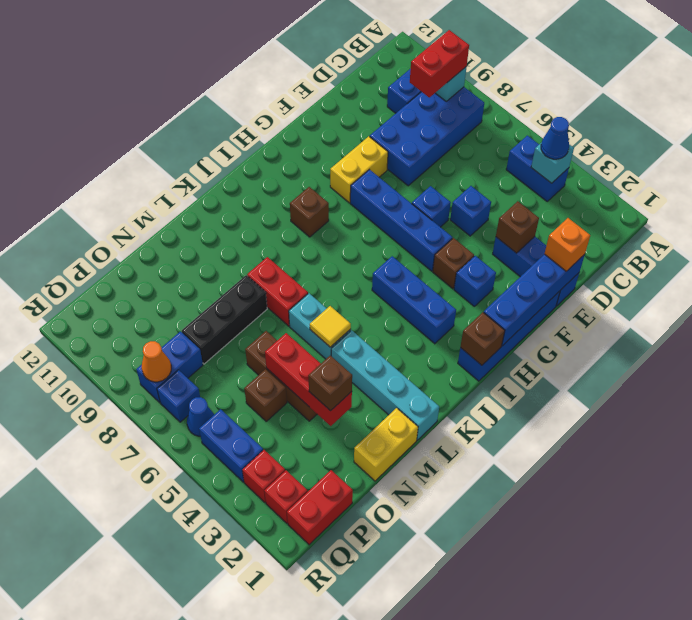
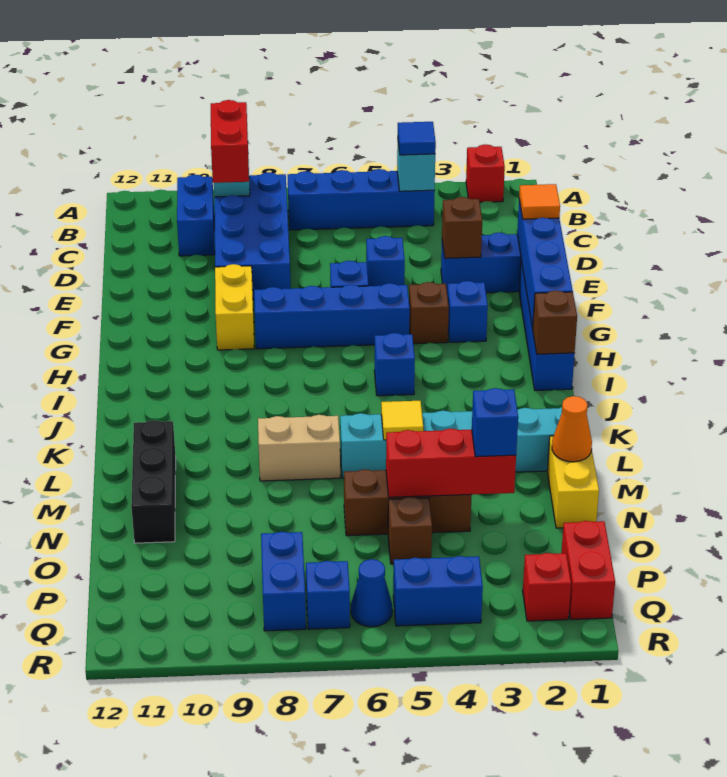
blue 1x2 brick [506,136,569,201] -> blue 1x4 brick [288,169,435,230]
blue 1x1 cone [541,117,569,159] -> blue 1x1 tile [398,122,436,155]
orange 1x1 brick [545,218,590,271] -> orange 1x1 tile [519,184,560,219]
blue 1x3 brick [372,256,456,344] -> blue 1x1 brick [374,333,415,396]
brown 1x1 brick [290,187,329,237] -> none
red 1x2 brick [247,257,308,326] -> tan 1x2 brick [258,415,340,481]
black 1x3 brick [182,275,267,364] -> black 1x3 brick moved to [131,420,176,543]
brown 1x1 brick [308,356,352,411] -> blue 1x1 brick [472,388,518,457]
red 1x1 brick [242,450,285,503] -> red 1x1 brick moved to [466,144,505,202]
orange 1x1 cone [142,341,171,382] -> orange 1x1 cone moved to [552,396,592,462]

